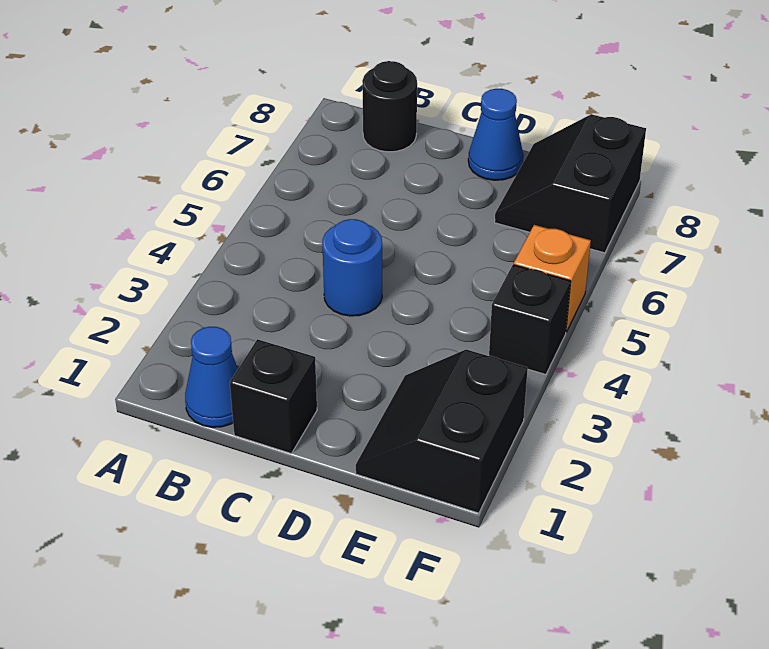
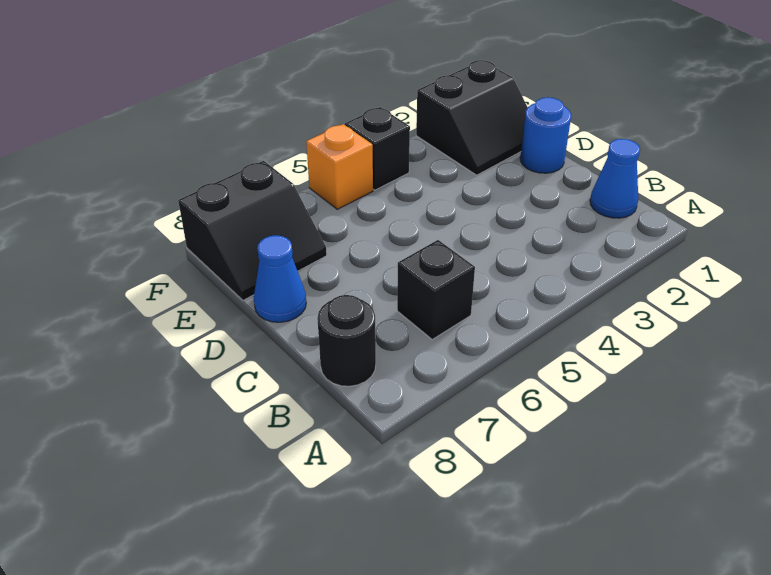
black 1x1 brick [230,339,317,453] -> black 1x1 brick moved to [397,240,475,339]
blue 1x1 round brick [322,219,382,316] -> blue 1x1 round brick moved to [520,97,571,173]

